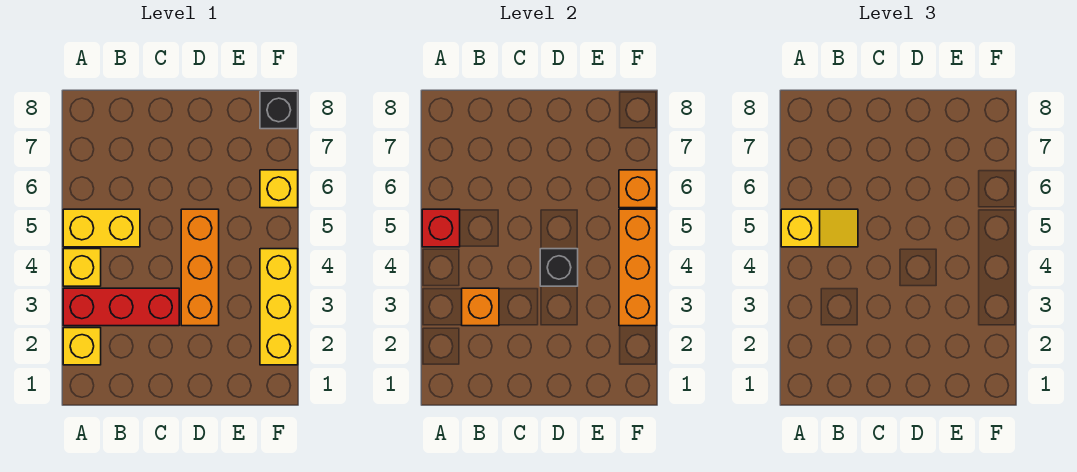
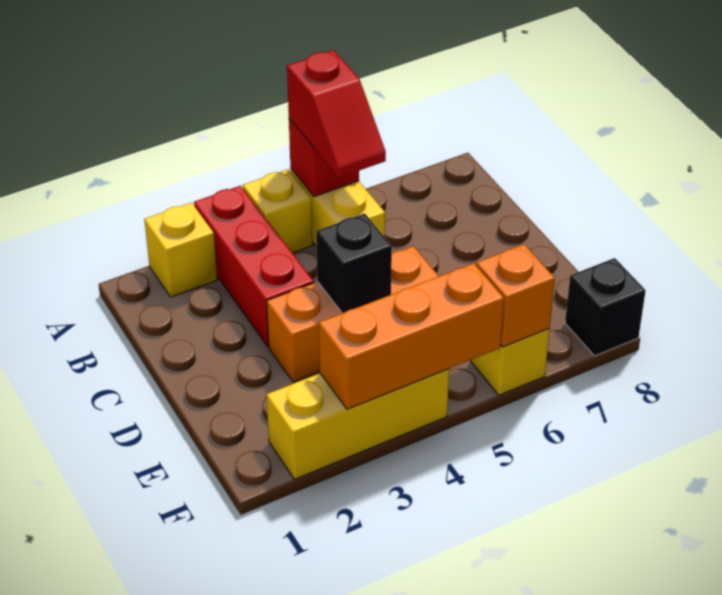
yellow 1x2 slope [781,209,858,247] -> red 1x2 slope [287,50,386,177]
orange 1x1 brick [462,288,499,326] -> none

